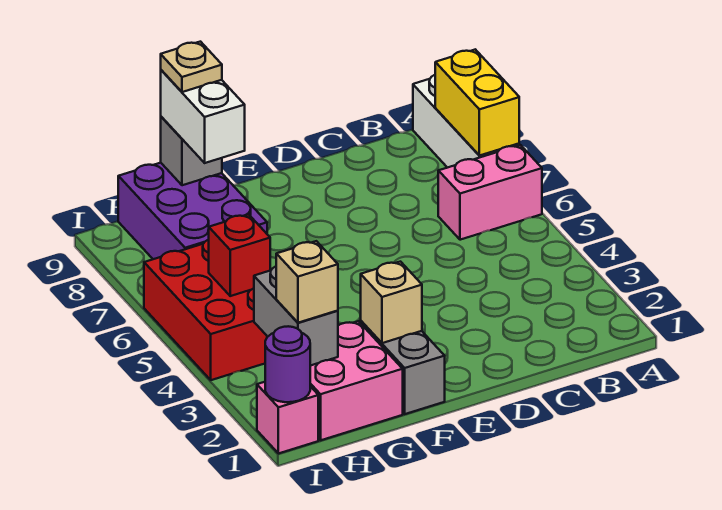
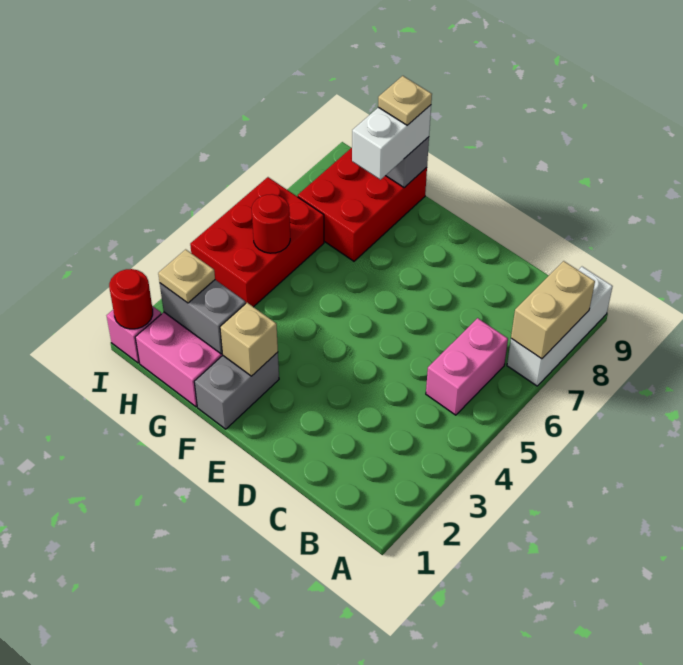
pink 1x2 brick [438,145,542,240] -> pink 1x2 brick turned to [426,318,508,415]
yellow 1x2 brick [435,49,519,156] -> tan 1x2 brick [511,261,595,359]
purple 2x3 brick [118,163,267,259] -> red 2x3 brick [298,148,427,261]
grey 1x2 brick [254,266,338,366] -> grey 1x2 brick turned to [160,280,246,354]
tan 1x1 brick [276,241,338,323] -> tan 1x1 plate [158,249,215,303]
red 1x1 brick [209,214,270,296] -> red 1x1 round brick [252,194,290,253]
purple 1x1 round brick [265,326,310,402] -> red 1x1 round brick [109,269,153,329]

